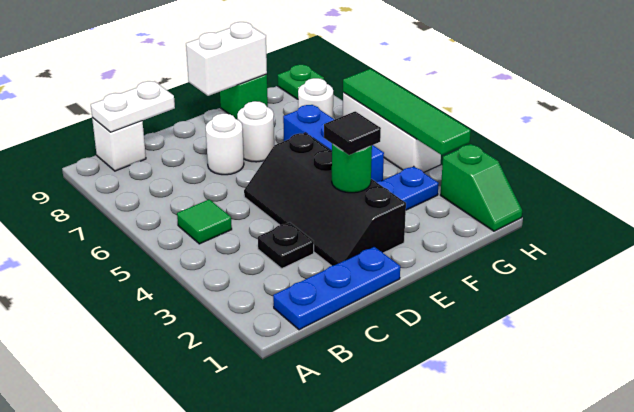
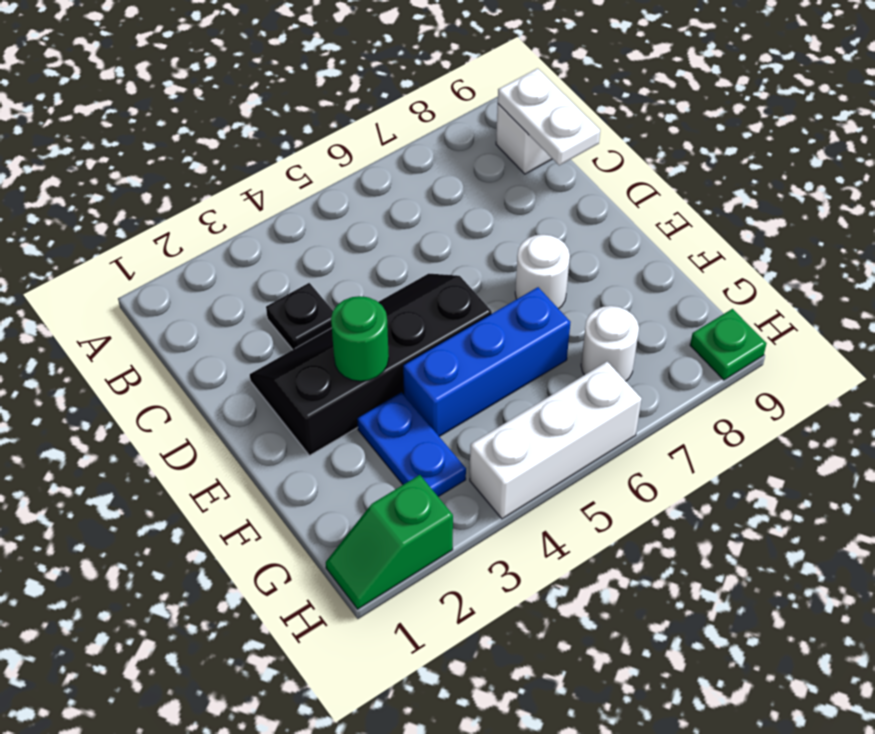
blue 1x3 plate [273,247,400,330] -> none
green 1x1 tile [177,199,232,244] -> none
white 1x1 round brick [206,114,244,175] -> none
black 1x1 tile [324,111,381,155] -> none
white 1x2 brick [186,22,267,96] -> none
green 1x1 brick [220,74,268,120] -> none
green 1x4 tile [343,69,471,155] -> none

